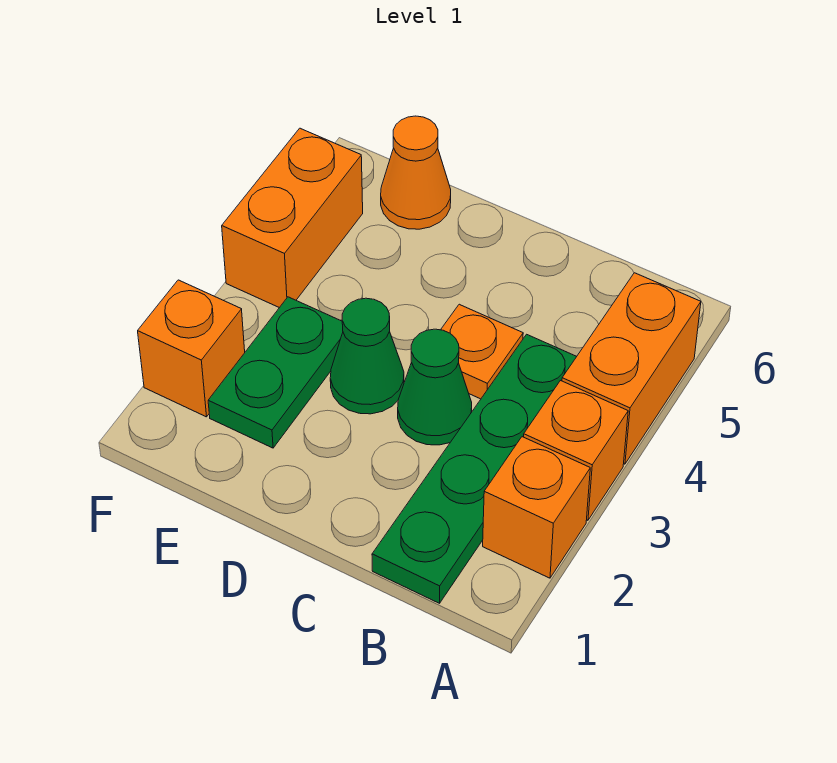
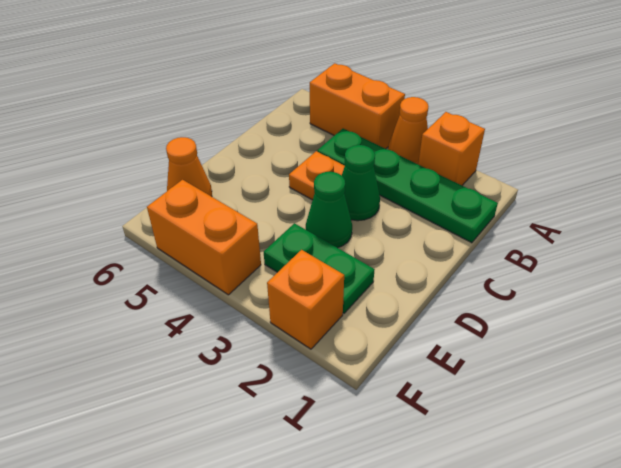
orange 1x1 brick [524,381,628,520] -> orange 1x1 cone [388,97,429,164]

